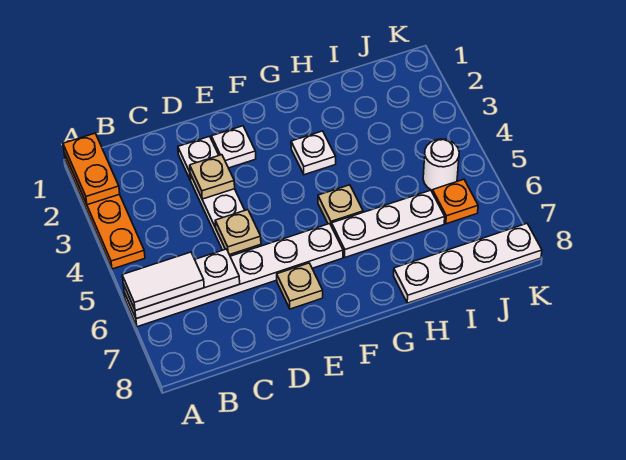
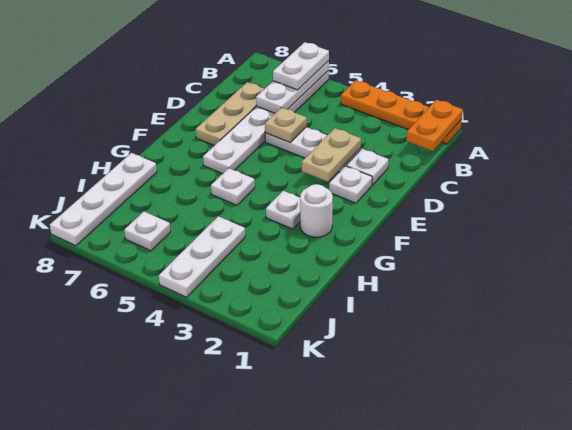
orange 1x2 plate [63,133,120,205] -> orange 1x2 plate turned to [406,100,463,151]
white 1x2 tile [122,252,204,311] -> white 1x2 plate [273,42,329,90]
tan 1x1 plate [190,155,235,199] -> tan 1x2 plate [302,128,361,182]
tan 1x1 plate [277,263,323,309] -> tan 1x3 plate [196,82,264,146]
tan 1x1 plate [318,185,363,226] -> white 1x1 plate [211,168,255,205]
white 1x3 plate [332,190,445,257] -> white 1x3 plate moved to [159,216,245,297]
white 1x1 round brick [423,139,459,190] -> white 1x1 round brick moved to [300,184,333,237]
orange 1x1 plate [432,179,478,224] -> white 1x1 plate [124,212,170,251]

